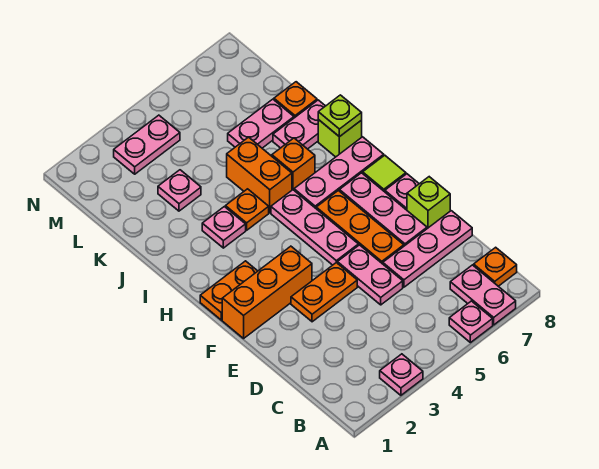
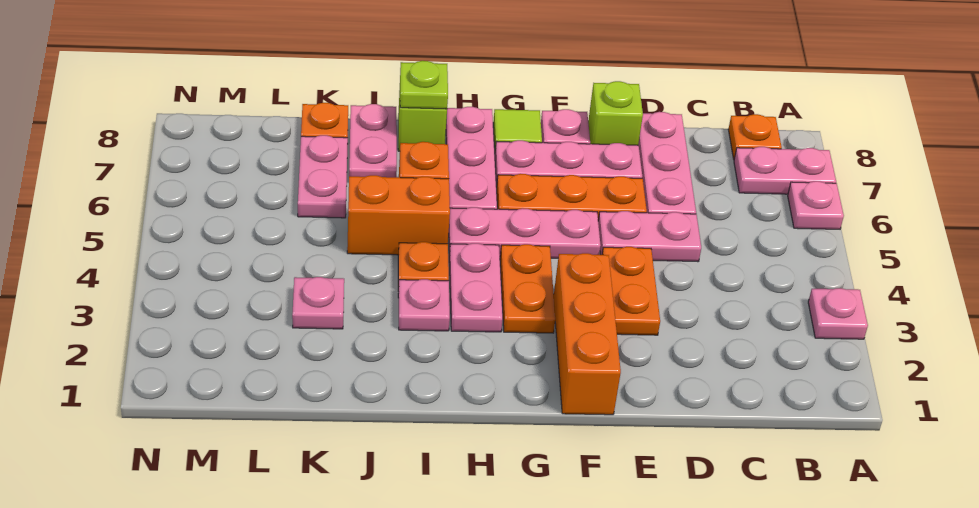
orange 1x2 plate [200,261,257,320] -> orange 1x2 plate moved to [500,244,555,333]
pink 1x2 plate [114,115,180,174] -> pink 1x2 plate moved to [449,243,503,332]

